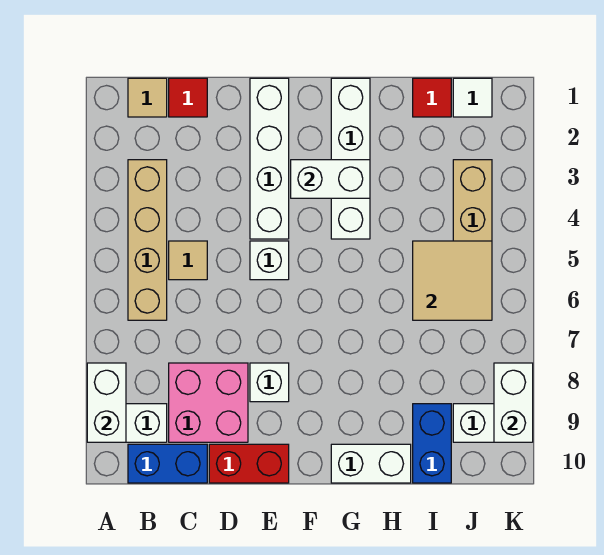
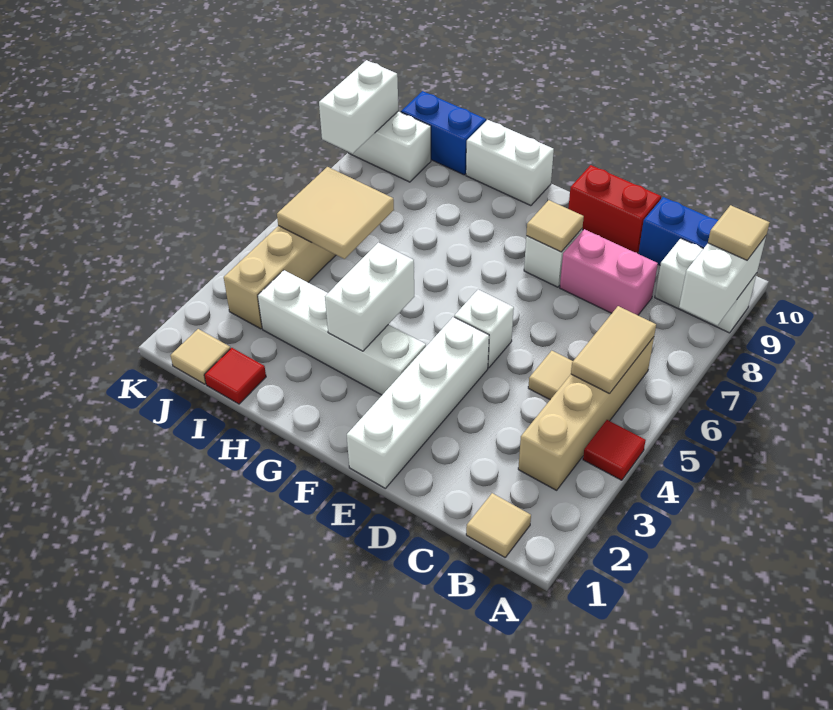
none -> tan 1x1 tile [708,205,770,260]
none -> tan 1x2 tile [571,306,656,394]
red 1x1 tile [169,78,207,117] -> red 1x1 tile moved to [583,420,646,480]
pink 2x2 brick [169,363,248,442] -> pink 1x2 brick [560,229,658,315]
none -> tan 1x1 tile [526,200,584,252]
white 1x2 brick [291,160,370,198] -> white 1x2 brick turned to [325,243,414,351]
white 1x4 brick [331,78,370,239] -> white 1x4 brick turned to [258,270,426,395]
blue 1x2 brick [413,404,451,483] -> blue 1x2 brick turned to [401,91,486,175]
white 1x1 tile [453,78,492,117] -> tan 1x1 tile [170,329,230,384]

